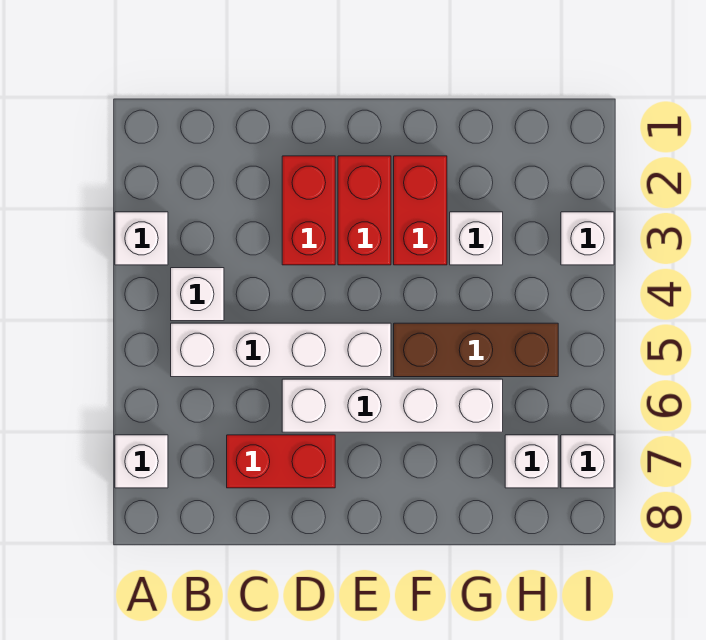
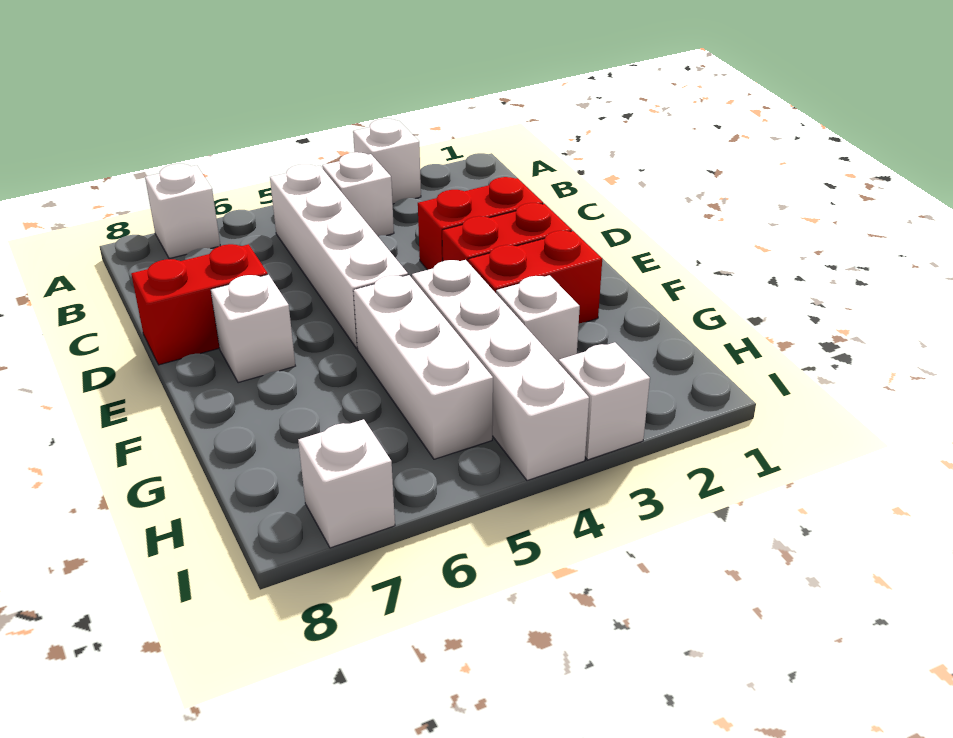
red 1x2 brick [227,435,335,488] -> red 1x2 brick turned to [131,244,268,365]
white 1x4 brick [282,379,503,432] -> white 1x4 brick moved to [412,260,589,481]
brown 1x3 brick [394,323,558,377] -> white 1x3 brick [353,275,493,459]
white 1x1 brick [505,435,558,488] -> white 1x1 brick moved to [211,274,295,383]

